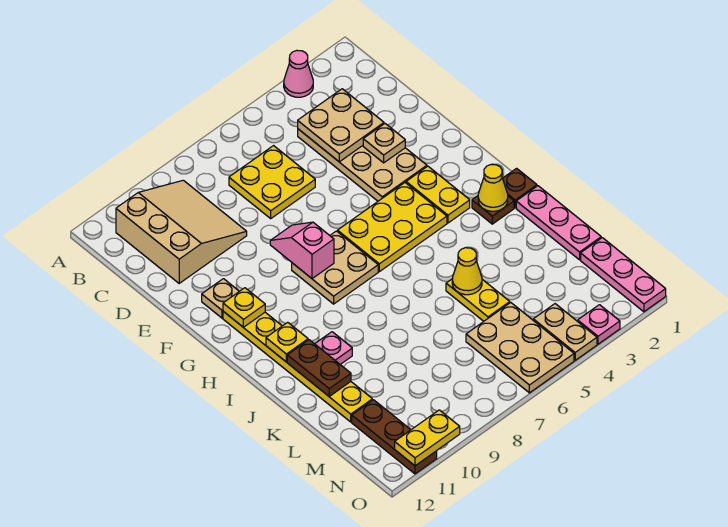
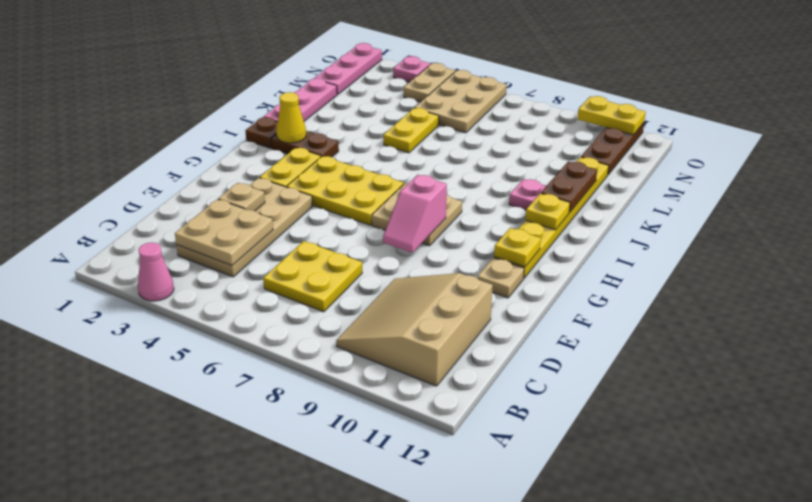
brown 1x1 plate [472,196,514,224] -> brown 1x2 plate [271,131,339,157]
yellow 1x1 cone [452,248,482,295] -> none

